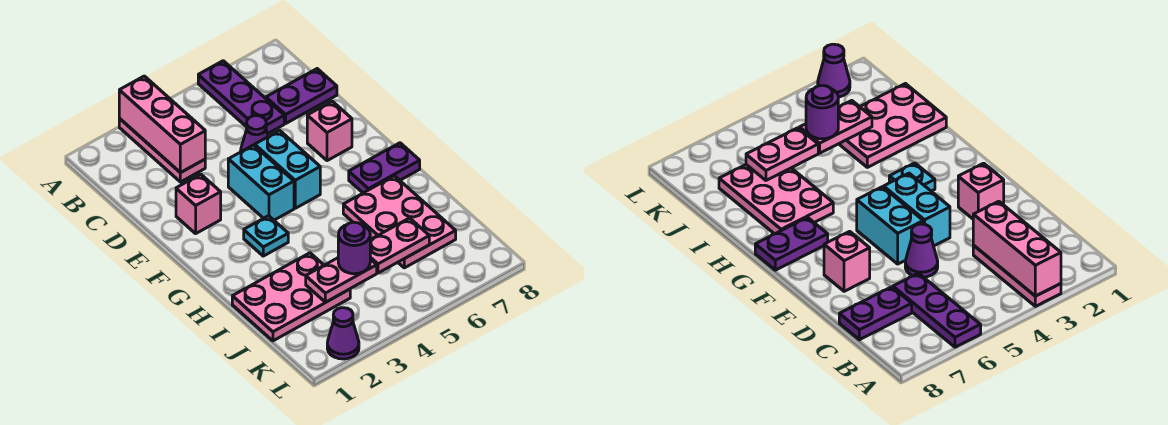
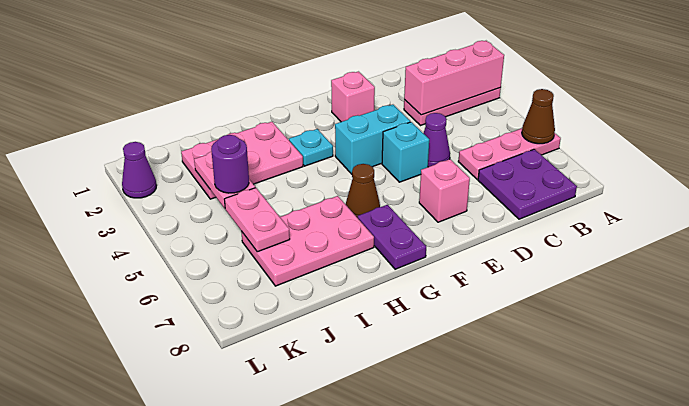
purple 1x3 plate [198,61,284,134] -> pink 1x3 plate [458,128,561,179]
none -> brown 1x1 cone [522,89,555,144]
purple 1x2 plate [266,69,337,123] -> purple 2x2 plate [478,149,577,219]
cyan 1x2 brick [255,130,320,208] -> cyan 1x1 brick [382,122,429,182]
none -> brown 1x1 cone [346,164,380,218]
pink 2x3 plate [232,253,350,341] -> pink 2x3 plate turned to [181,122,303,199]

